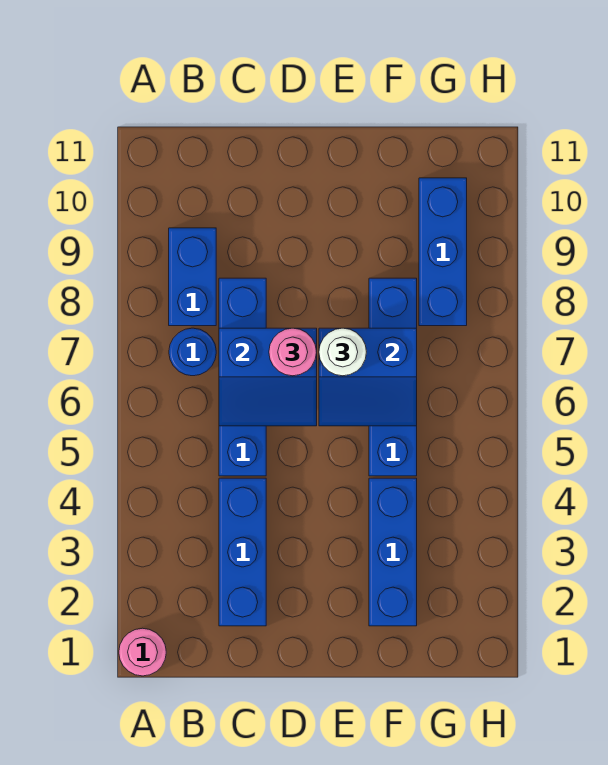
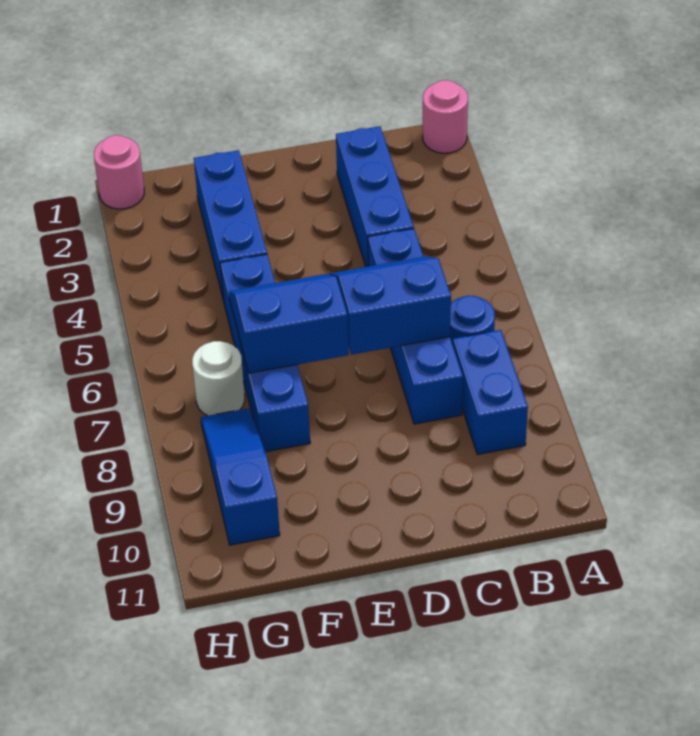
pink 1x1 round brick [269,328,317,376] -> pink 1x1 round brick moved to [94,135,144,209]
white 1x1 round brick [319,328,366,376] -> white 1x1 round brick moved to [192,341,245,416]
blue 1x3 brick [419,178,467,326] -> blue 1x3 slope [201,408,280,545]

